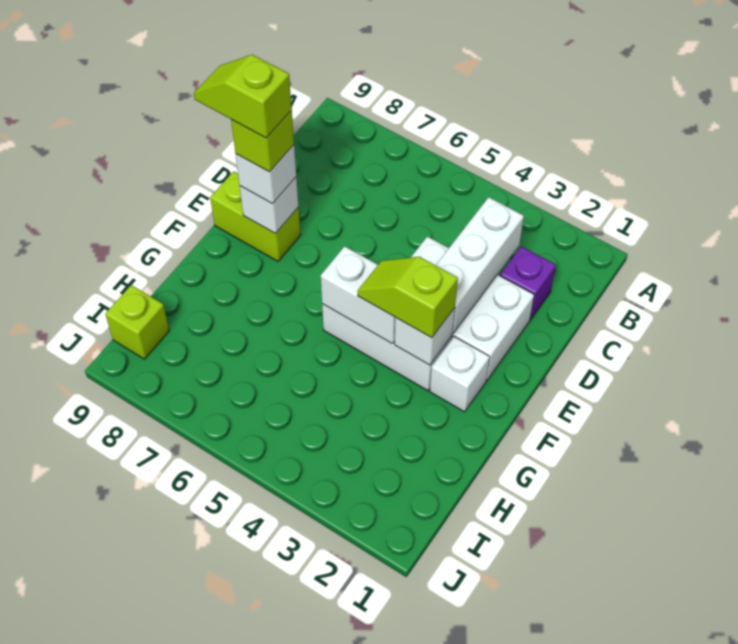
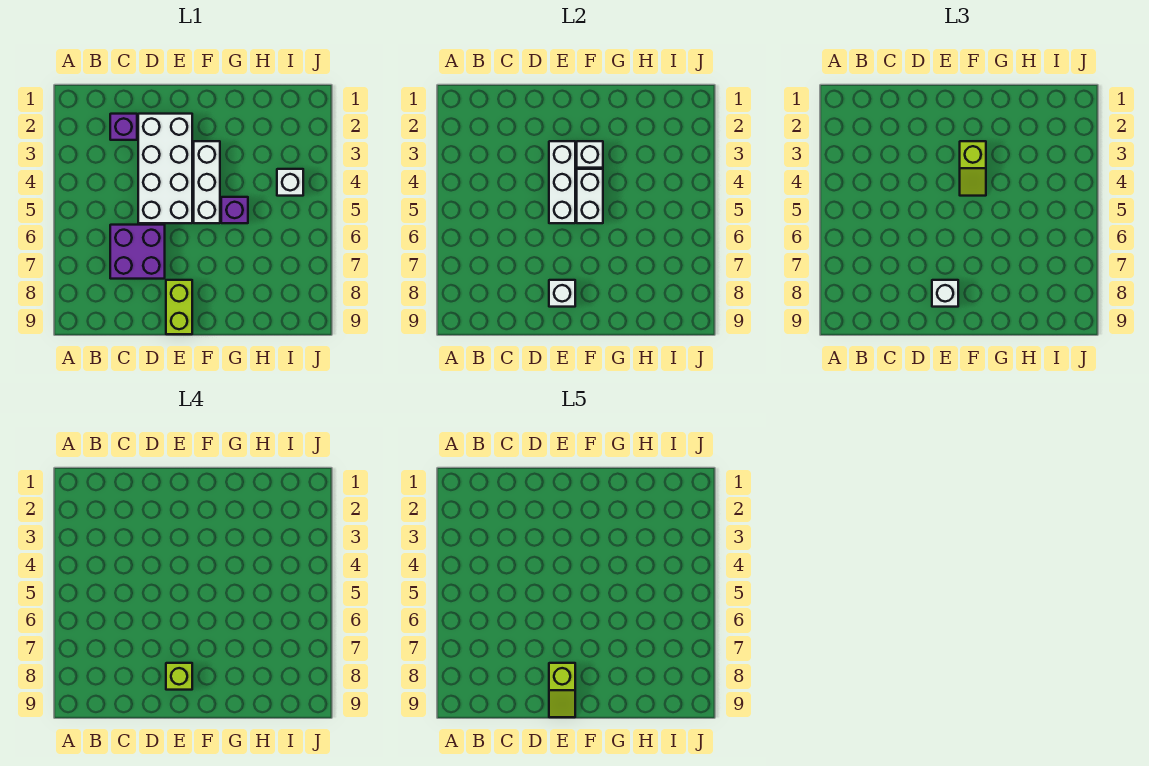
white 1x3 brick [436,197,524,333] -> white 1x3 brick turned to [549,141,575,223]
none -> purple 2x2 brick [110,225,165,279]
white 2x3 brick [411,237,534,380] -> white 2x4 brick [138,114,192,223]
white 1x1 brick [430,337,490,412] -> white 1x1 brick moved to [277,169,303,196]
none -> purple 1x1 brick [221,197,248,223]
lime 1x1 brick [105,285,169,359] -> none

